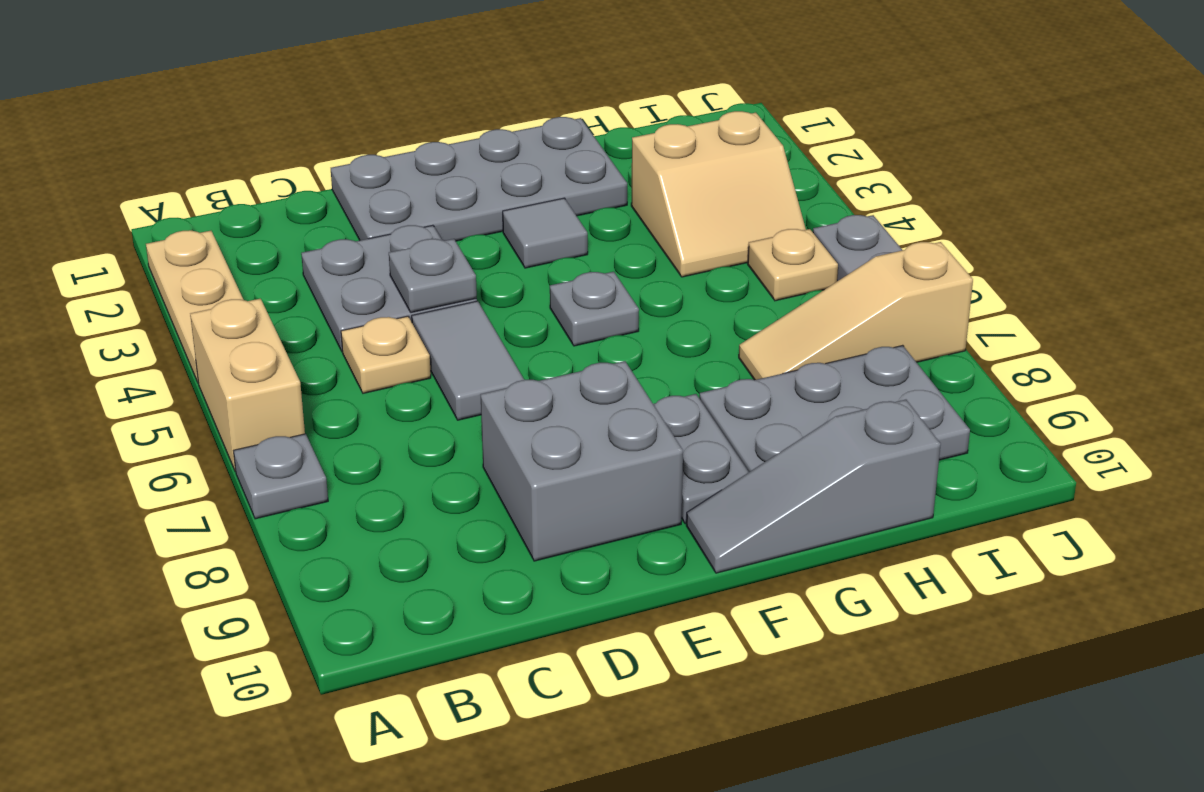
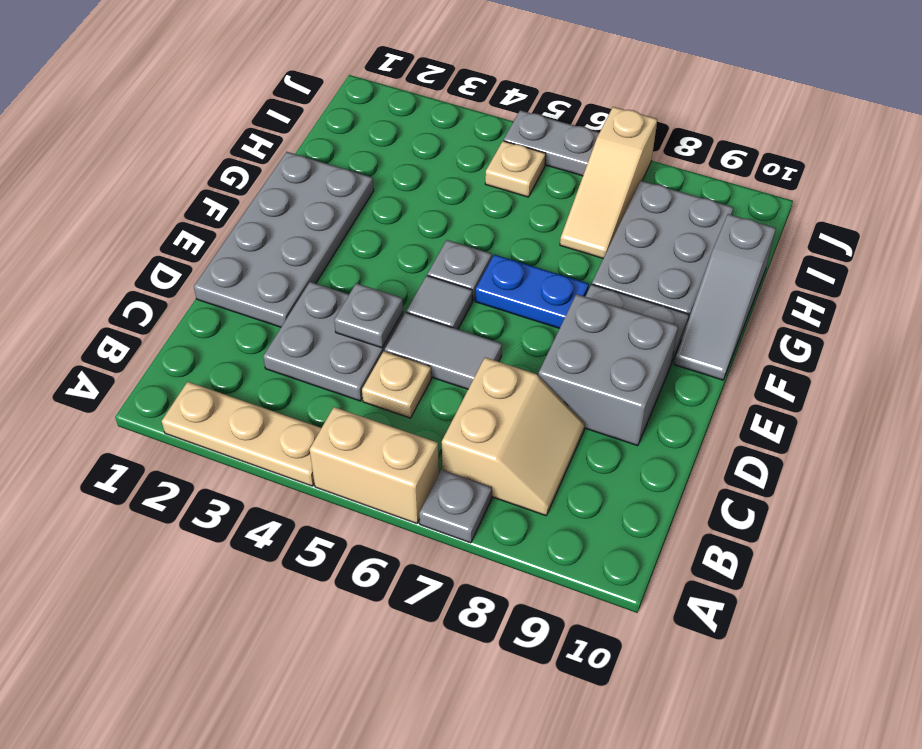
grey 1x1 tile [503,198,588,268] -> grey 1x1 tile moved to [406,276,472,329]
none -> blue 1x2 plate [475,254,589,328]
tan 2x2 slope [631,111,806,277] -> tan 2x2 slope moved to [442,357,585,516]

